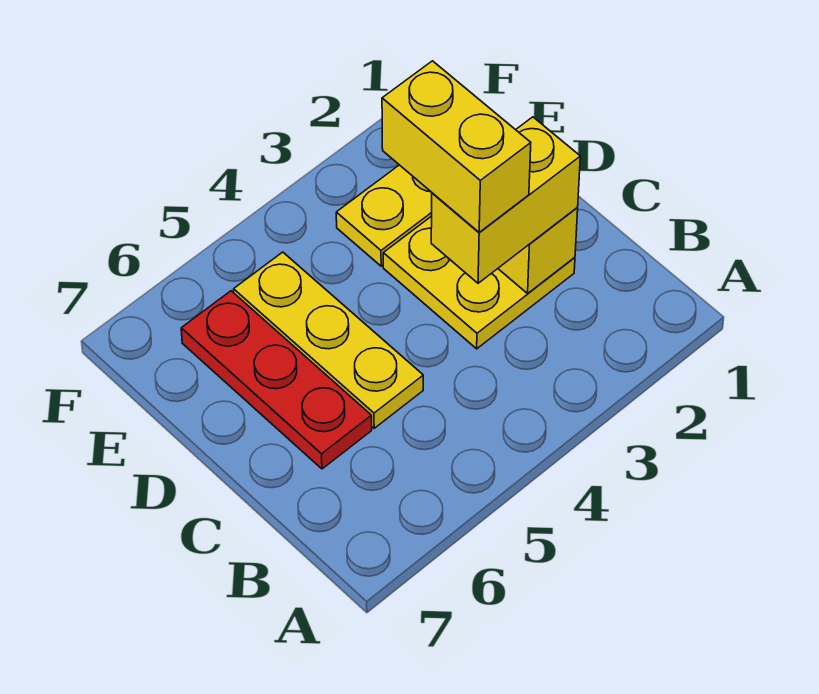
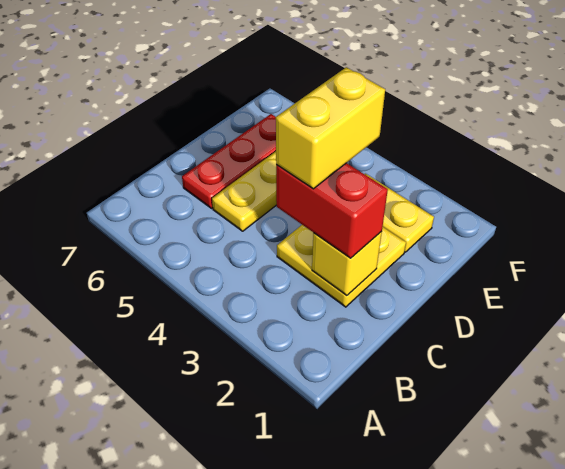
yellow 1x2 brick [431,117,580,283] -> red 1x2 brick [276,163,388,258]

